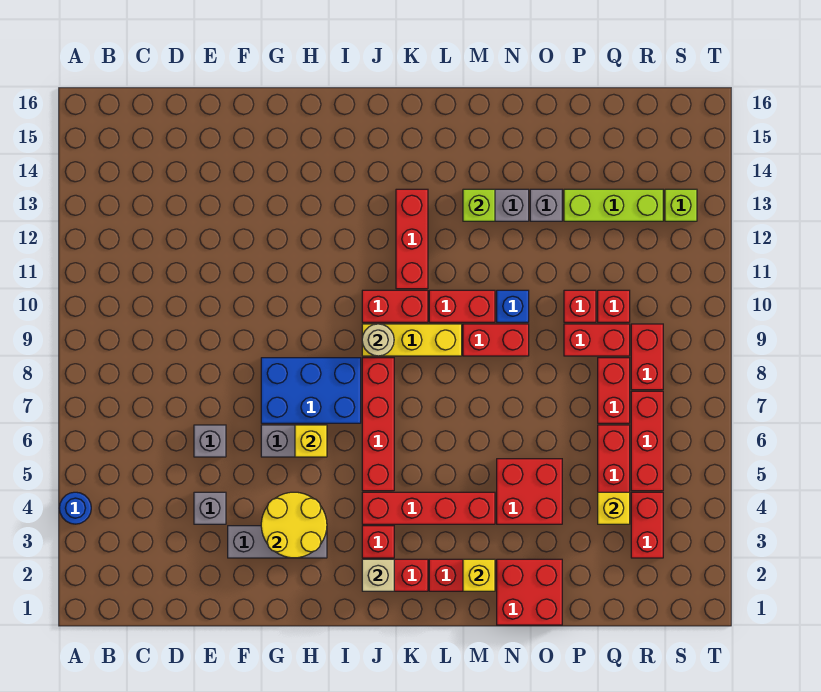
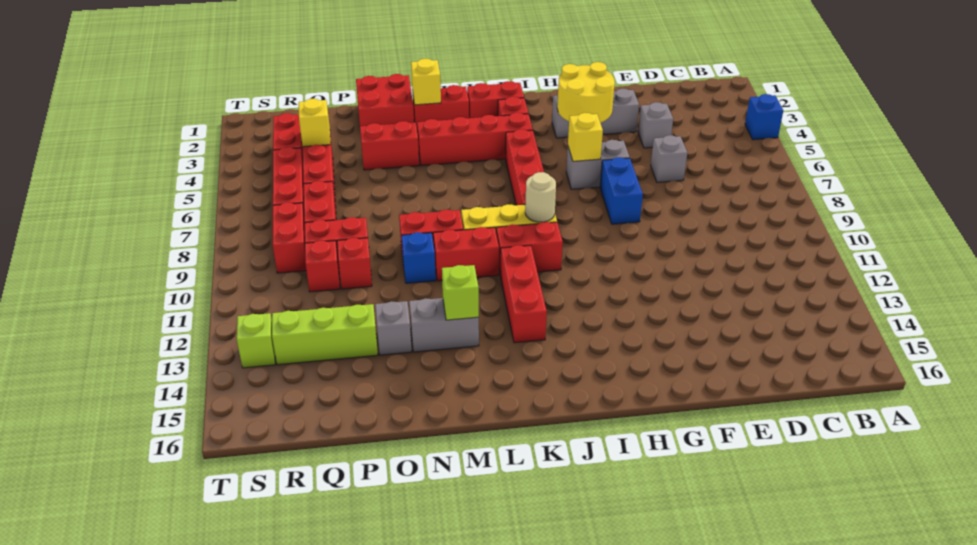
blue 1x1 round brick [59,492,91,524] -> blue 1x1 brick [745,94,783,140]
blue 2x3 brick [261,358,361,423] -> blue 1x2 brick [600,157,643,224]
tan 1x1 brick [362,559,394,591] -> none
red 2x2 brick [497,459,562,524] -> red 1x2 brick [360,121,419,170]

